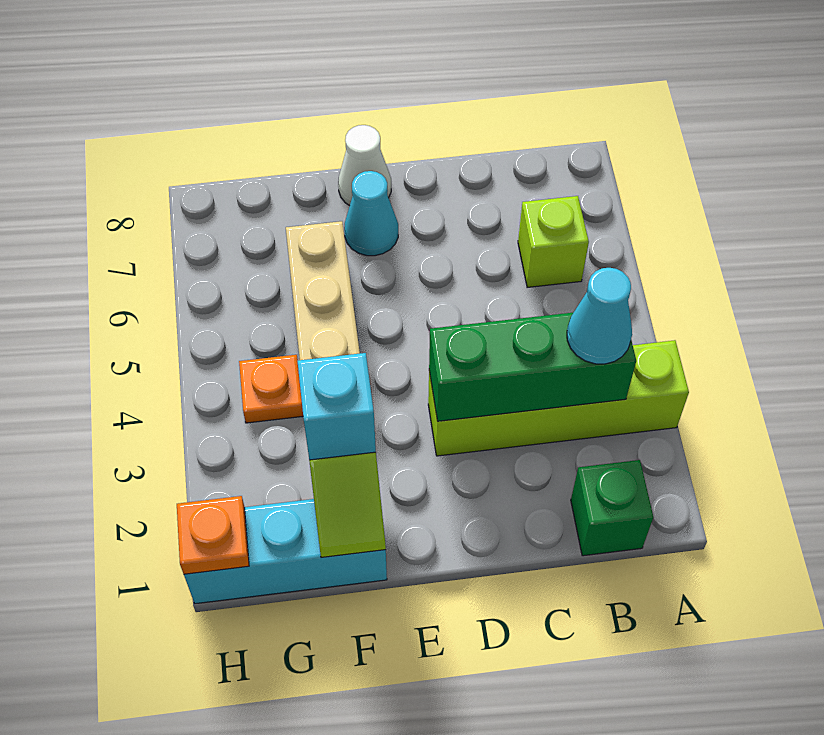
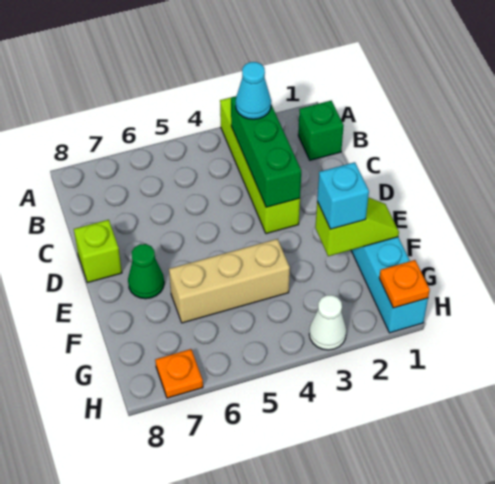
lime 1x1 brick [518,196,589,287] -> lime 1x1 brick moved to [74,220,122,283]
cyan 1x1 cone [344,171,398,256] -> green 1x1 cone [128,244,164,299]
white 1x1 cone [338,125,391,206] -> white 1x1 cone moved to [309,295,346,350]
orange 1x1 plate [239,355,303,423] -> orange 1x1 plate moved to [155,349,203,398]

